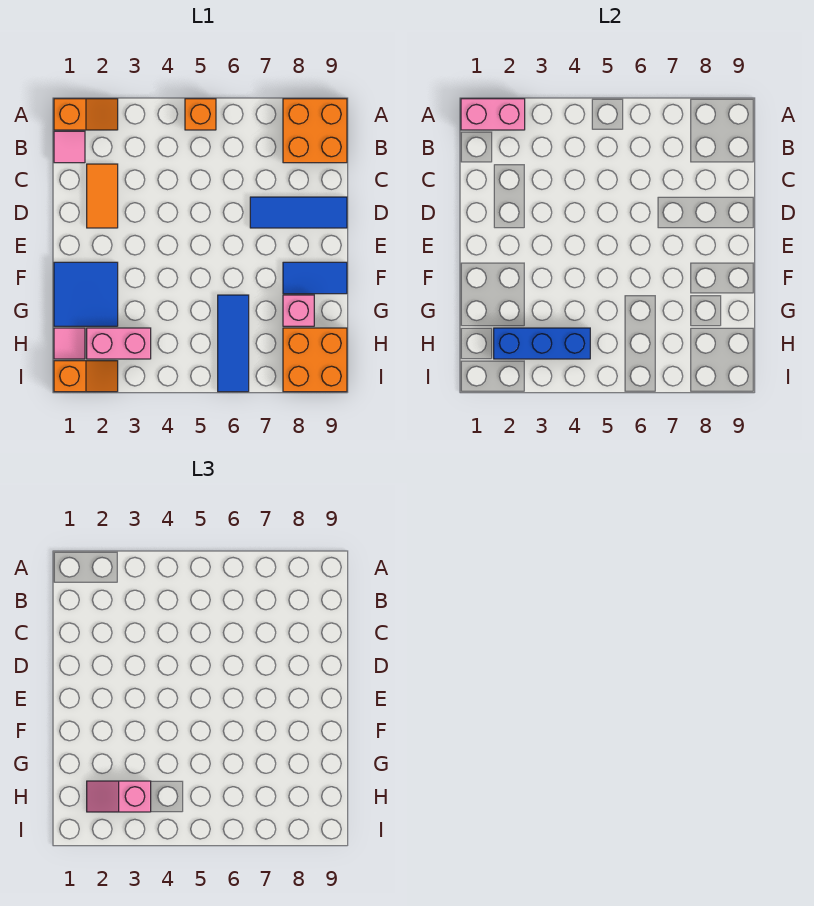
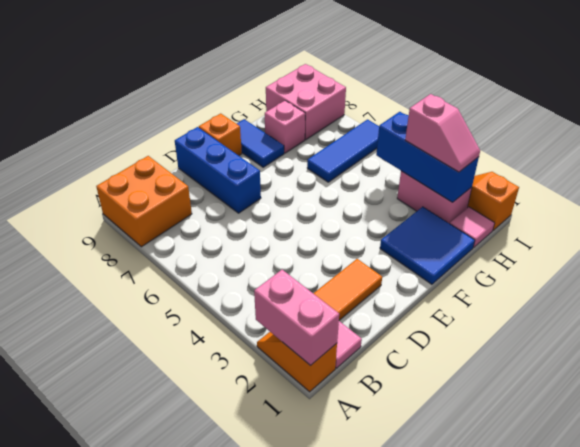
orange 1x1 brick [185,99,216,130] -> orange 1x1 brick moved to [199,113,242,156]
blue 1x3 tile [250,197,347,228] -> blue 1x3 brick [175,127,261,213]
orange 2x2 brick [283,328,347,392] -> pink 2x2 brick [266,64,346,140]

